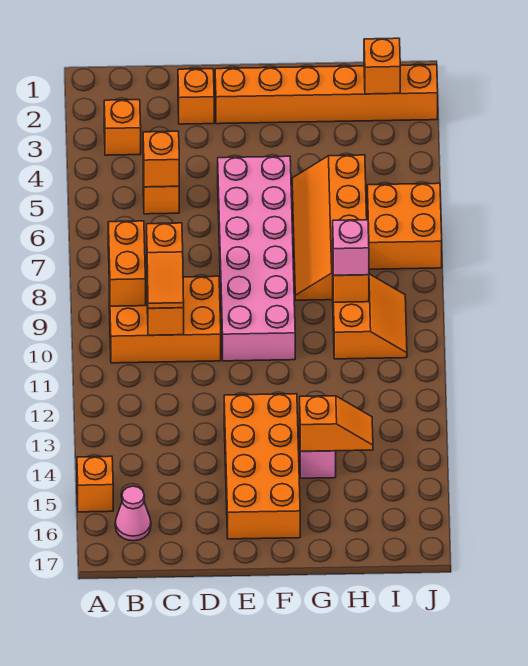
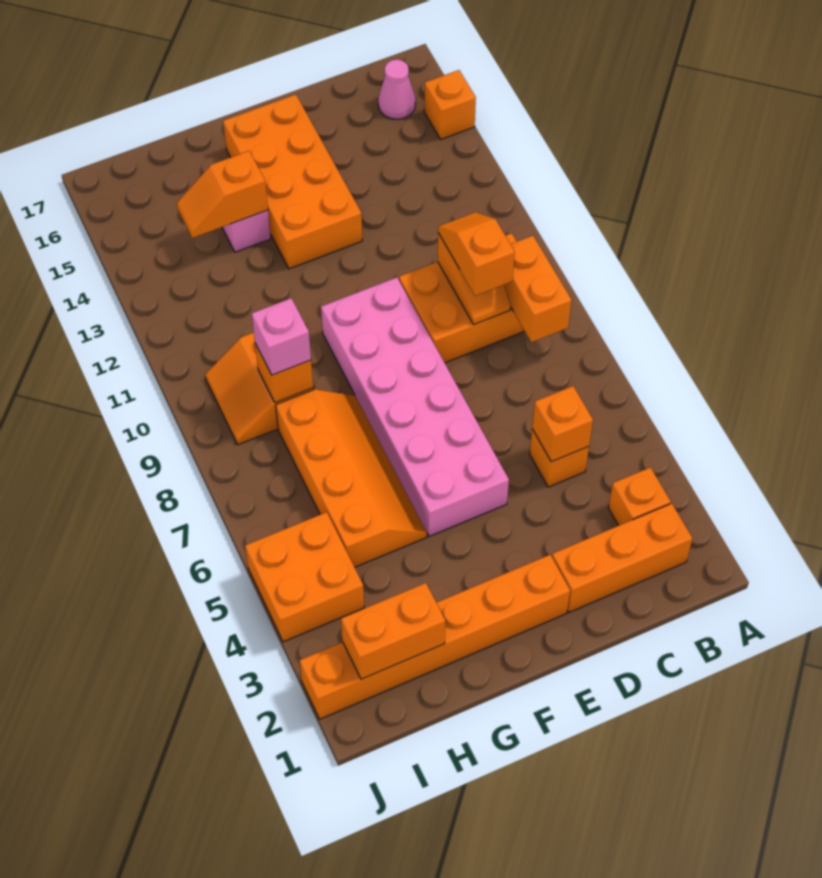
orange 1x1 brick [178,69,214,124] -> orange 1x3 brick [552,503,692,612]
orange 1x1 brick [364,38,400,94] -> orange 1x2 brick [341,583,445,679]
orange 2x2 brick [367,183,442,269] -> orange 2x2 brick moved to [245,512,364,642]

